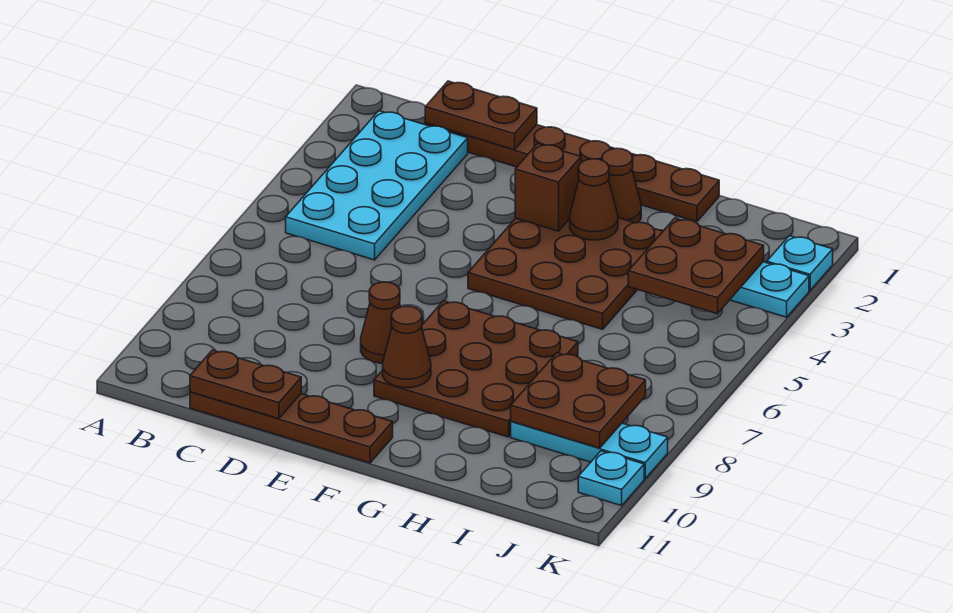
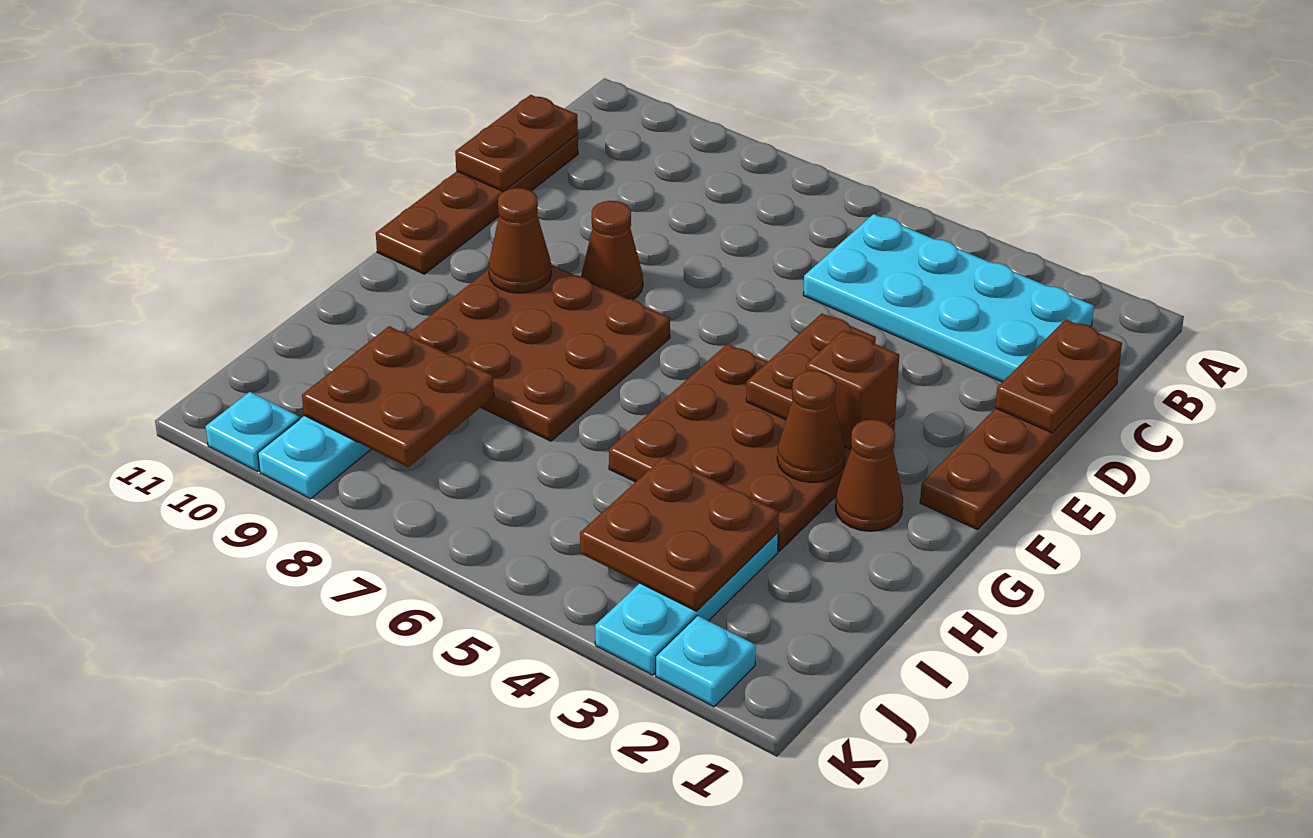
brown 1x2 plate [632,154,719,222] -> brown 1x2 plate moved to [746,313,876,420]

